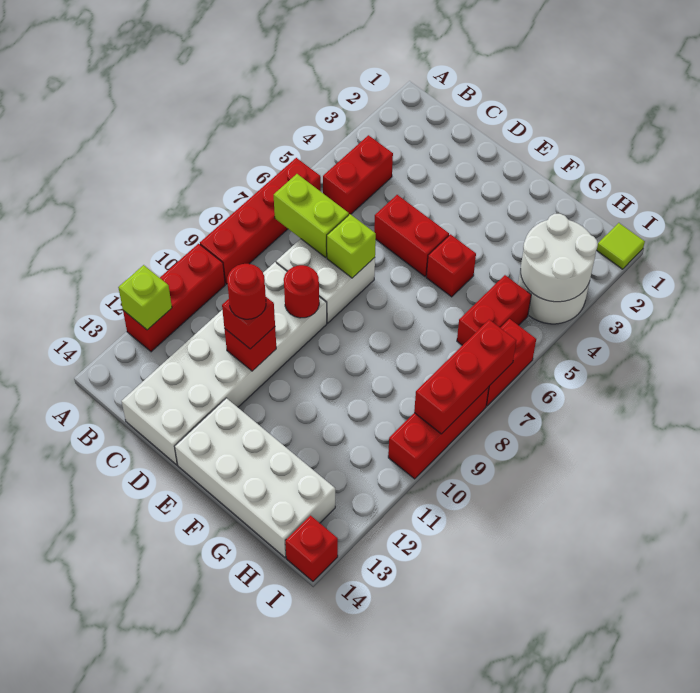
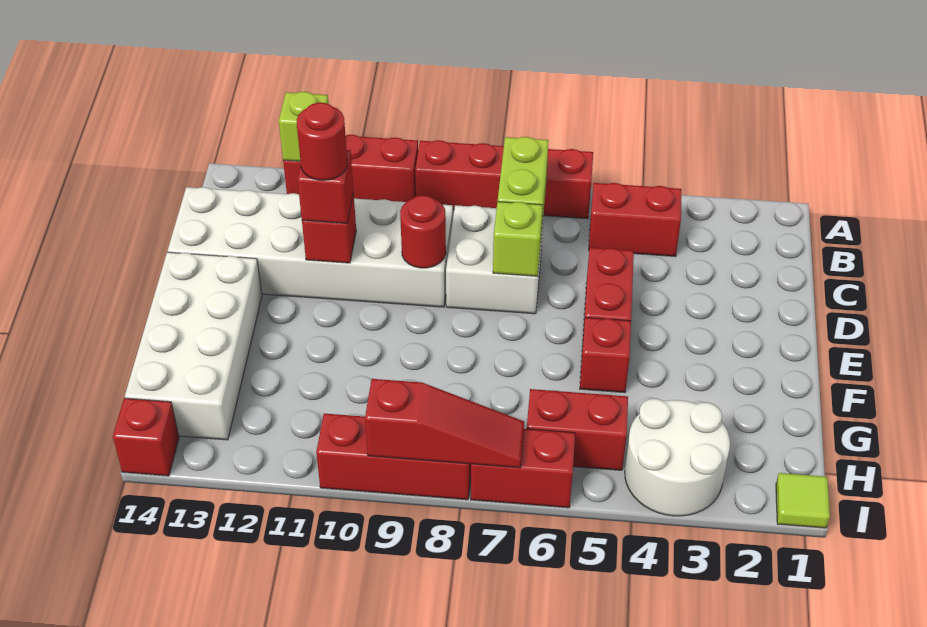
white 2x2 round brick [520,214,598,302] -> none
red 1x3 brick [414,320,516,434] -> red 1x3 slope [365,379,524,468]

